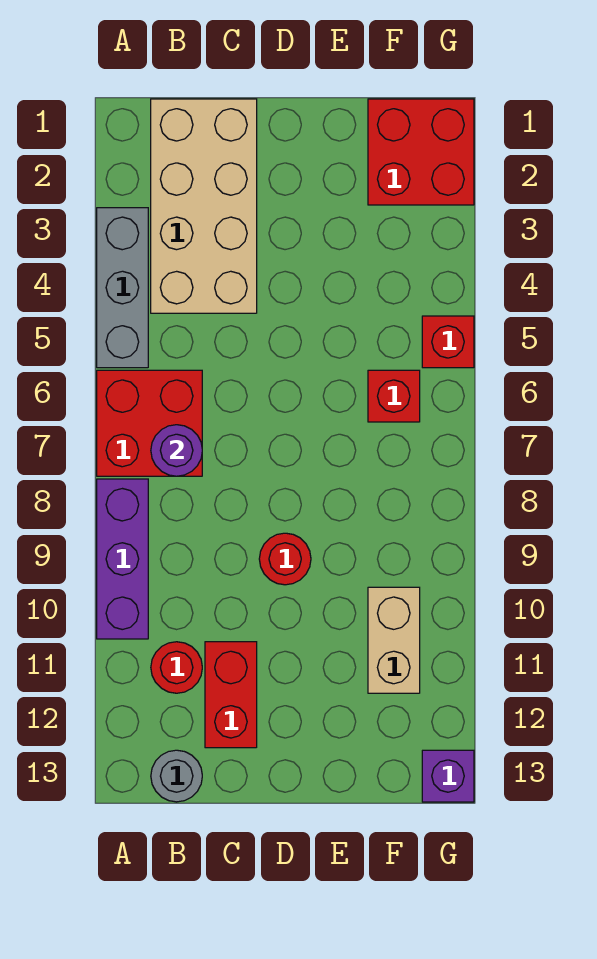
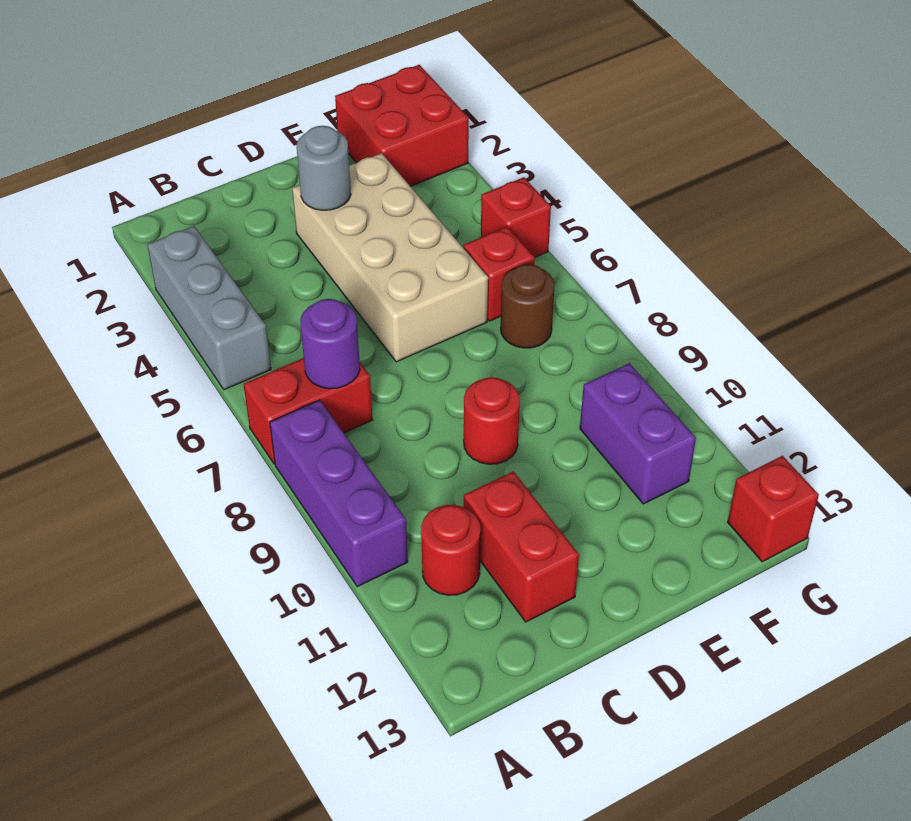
red 2x2 brick [97,370,202,476] -> red 1x2 brick [244,358,373,464]
tan 2x4 brick [151,99,257,313] -> tan 2x4 brick moved to [292,153,488,362]
grey 1x1 round brick [151,750,202,802] -> grey 1x1 round brick moved to [297,126,351,210]
none -> brown 1x1 round brick [501,264,554,348]
tan 1x2 brick [368,587,420,693] -> purple 1x2 brick [580,363,696,504]
purple 1x1 brick [422,750,474,802] -> red 1x1 brick [728,456,819,562]

